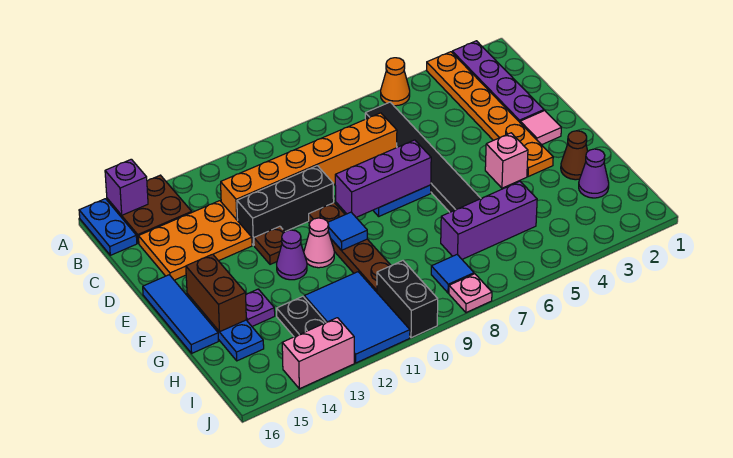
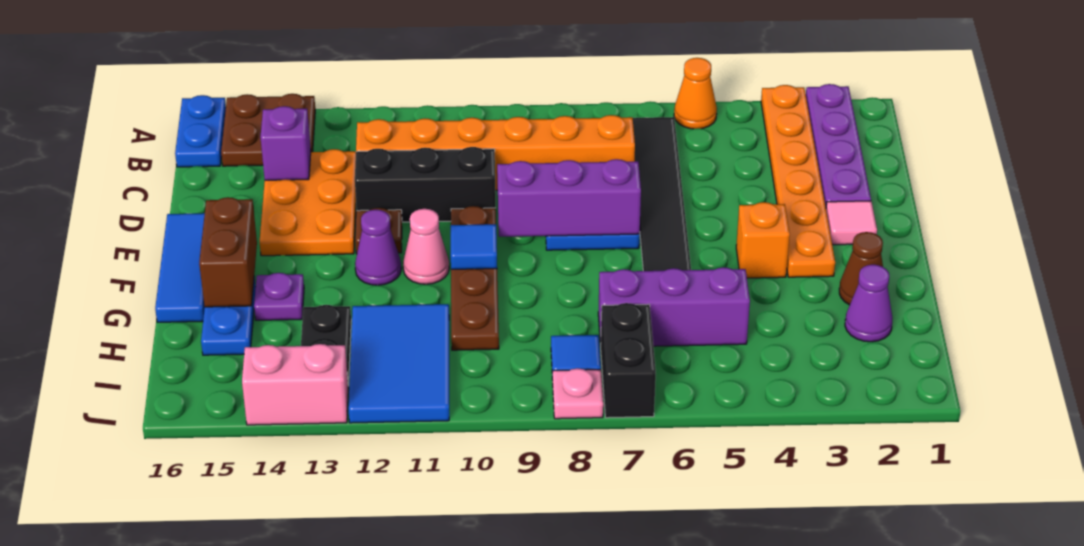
purple 1x1 brick [105,159,148,215] -> purple 1x1 brick moved to [260,106,311,180]
orange 2x3 plate [139,201,252,280] -> orange 2x3 plate turned to [260,149,356,256]
pink 1x1 brick [485,133,528,188] -> orange 1x1 brick [736,202,790,278]
black 1x2 brick [377,261,438,338] -> black 1x2 brick moved to [601,303,656,418]

